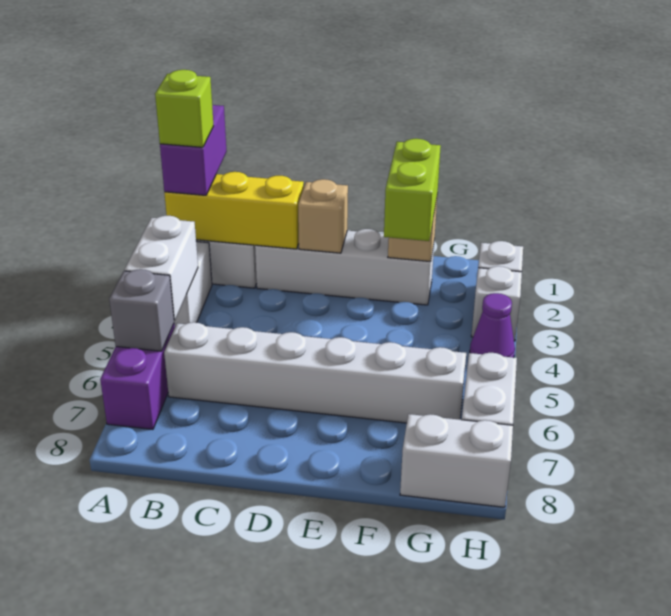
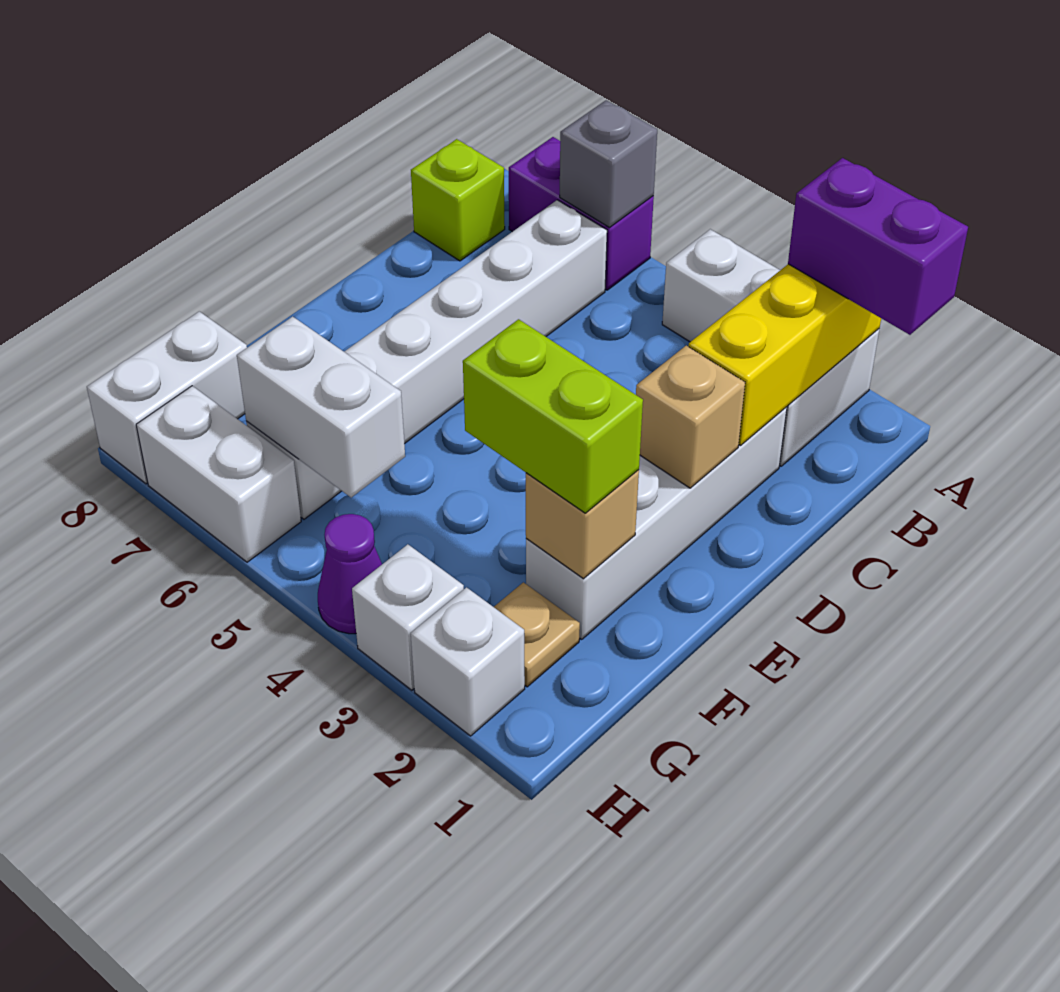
lime 1x1 brick [155,70,214,147] -> lime 1x1 brick moved to [411,139,505,261]
white 1x2 brick [124,216,198,321] -> white 1x2 brick moved to [237,316,405,498]
none -> tan 1x1 plate [494,582,580,687]

